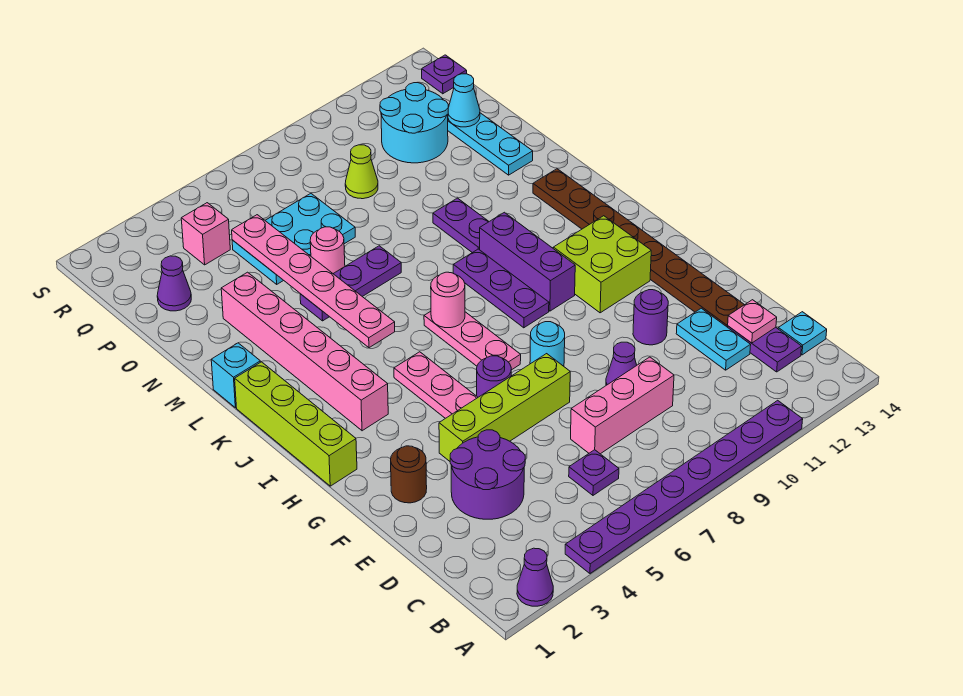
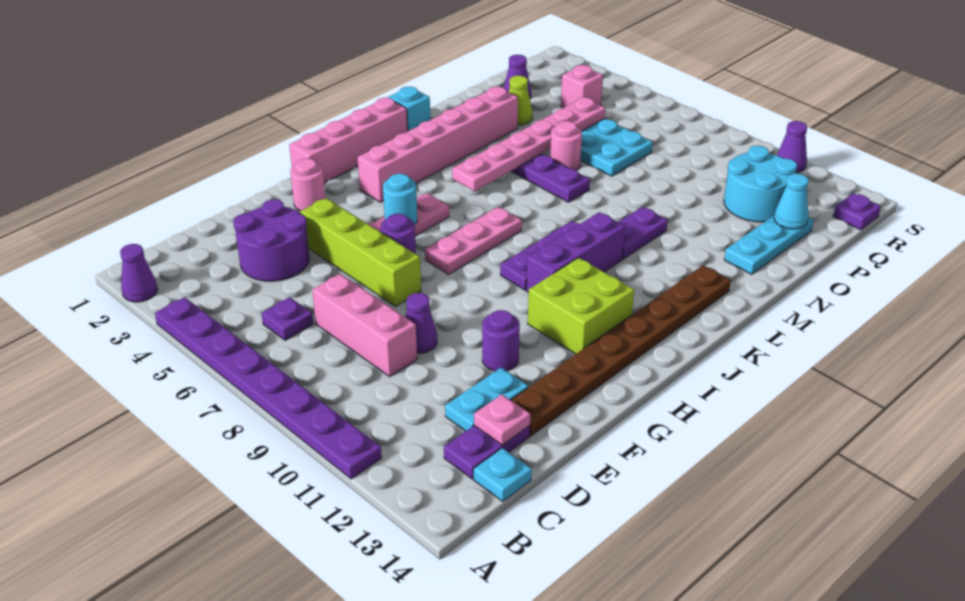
brown 1x1 round brick [391,446,427,503] -> none
cyan 1x1 round brick [530,322,565,366] -> cyan 1x1 round brick moved to [383,174,417,224]
lime 1x4 brick [235,362,357,486] -> pink 1x4 brick [289,98,408,183]
pink 1x1 round brick [431,272,465,328] -> pink 1x1 round brick moved to [290,159,325,211]
lime 1x1 cone [345,145,378,199] -> lime 1x1 cone moved to [509,76,532,125]
none -> purple 1x1 cone [777,121,807,173]

